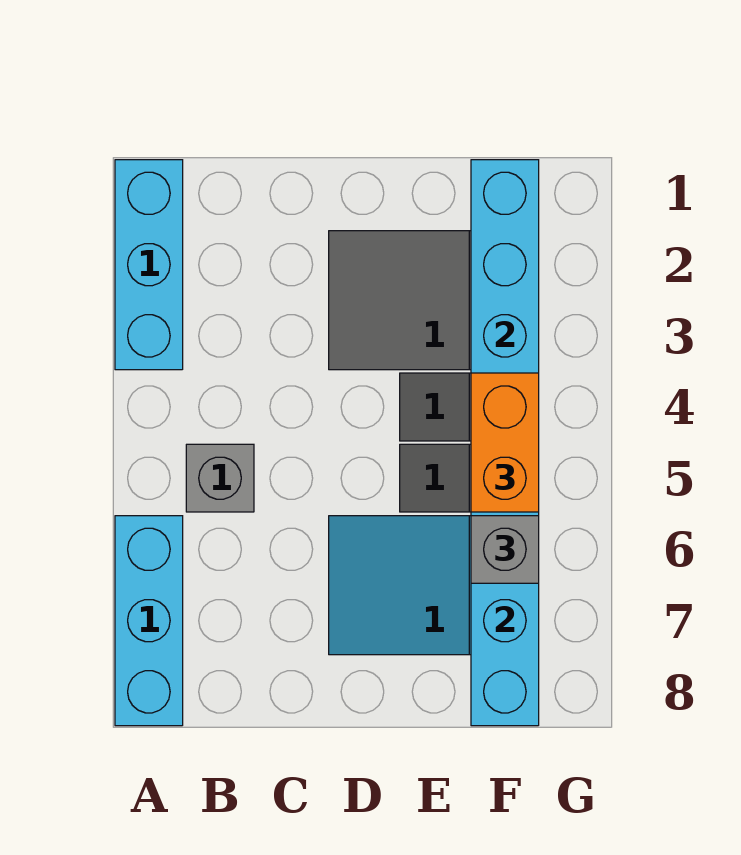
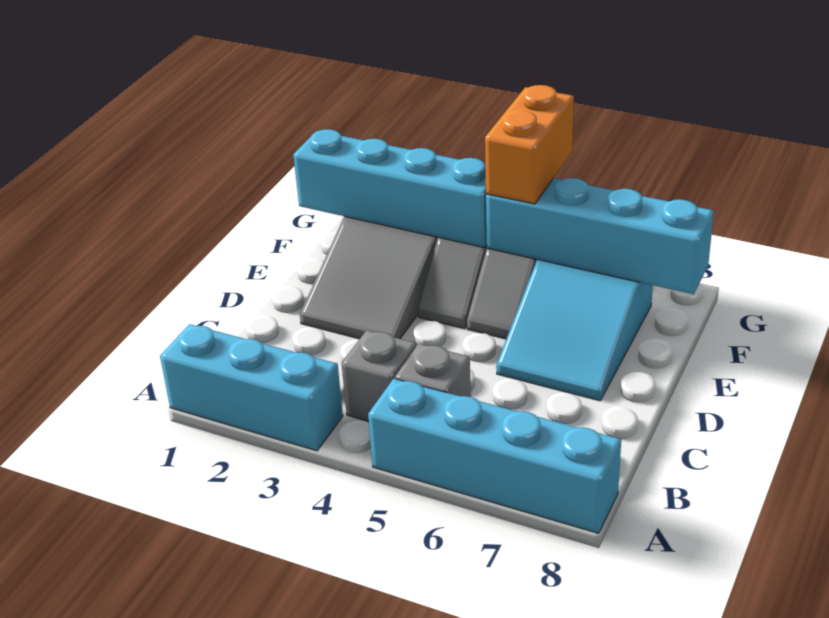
cyan 1x3 brick [115,516,183,726] -> cyan 1x4 brick [368,379,621,533]
orange 1x2 brick [471,373,539,512] -> orange 1x2 brick turned to [485,85,574,204]
grey 1x1 brick [471,516,539,583] -> grey 1x1 brick moved to [342,330,416,421]

